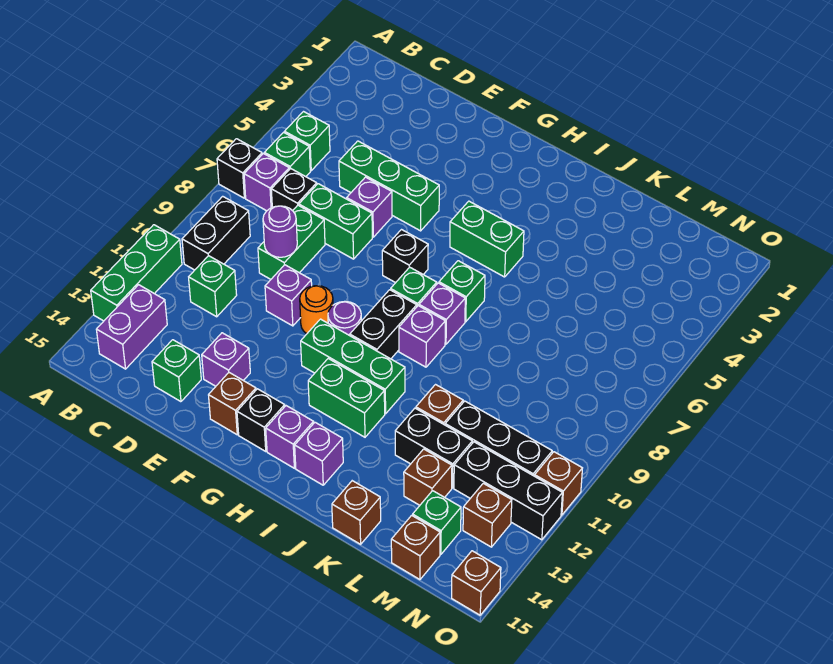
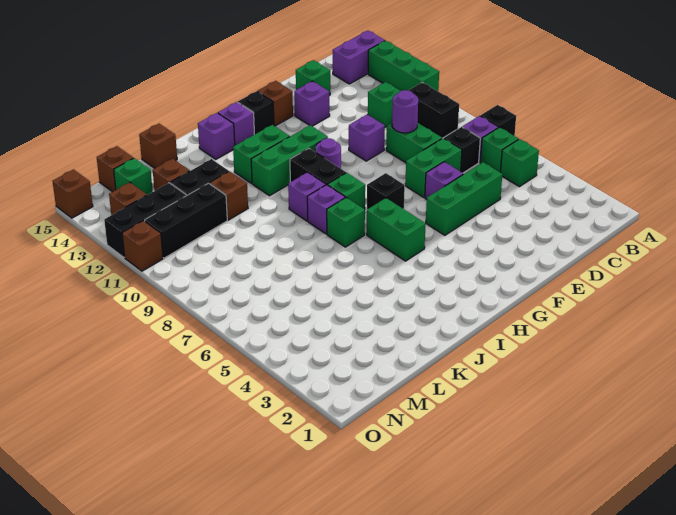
purple 1x2 brick [96,285,167,369] -> purple 1x2 brick turned to [333,31,385,84]
orange 1x1 round brick [300,286,333,334] -> none
green 1x2 brick [450,201,524,277] -> green 1x2 brick turned to [367,198,426,261]

